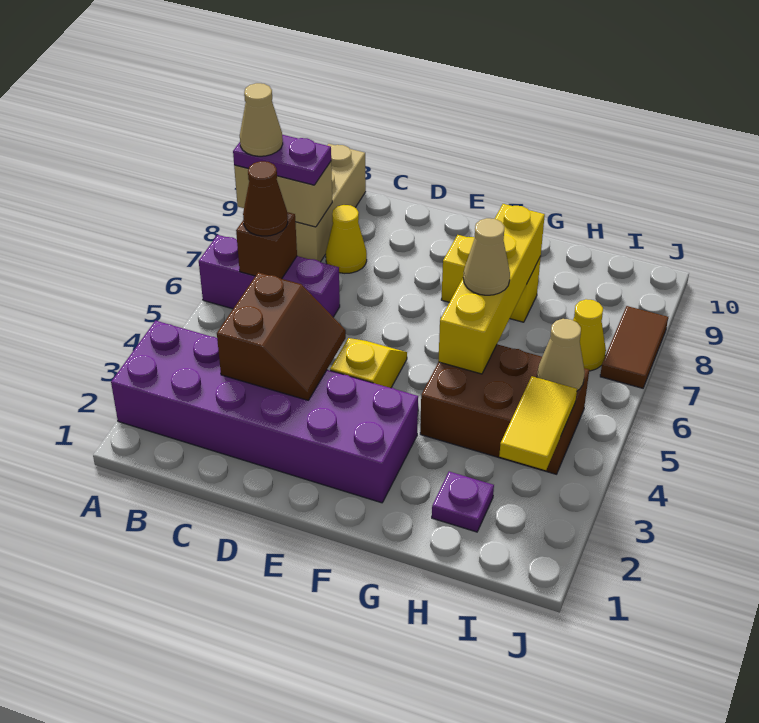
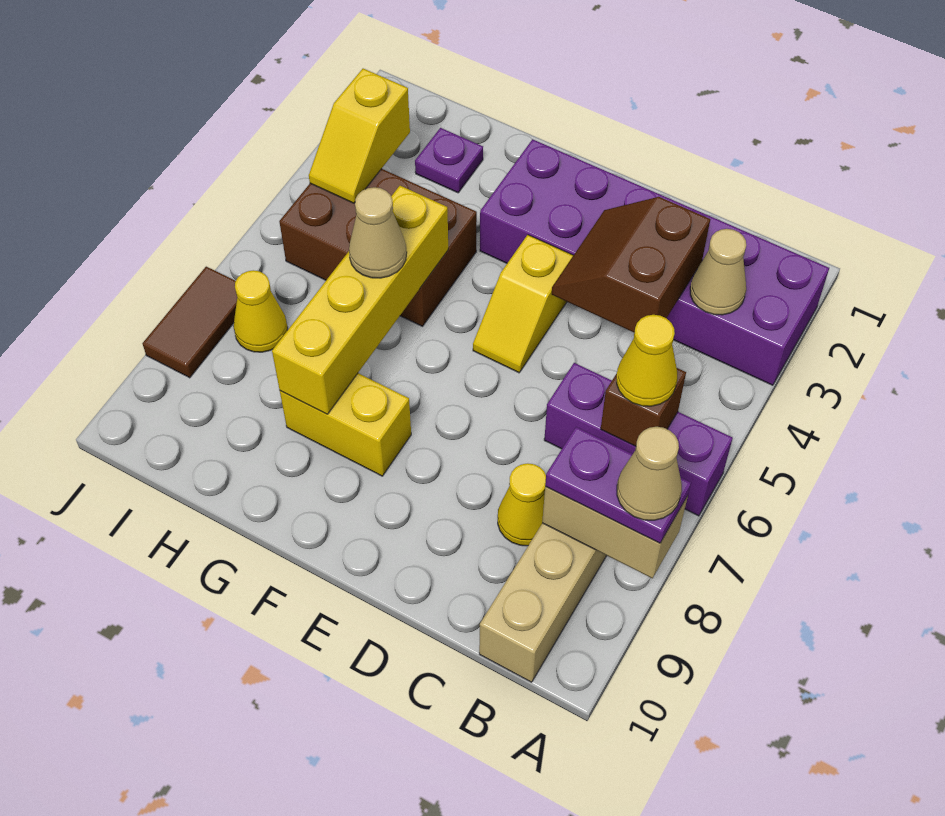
brown 1x1 cone [243,161,288,236] -> yellow 1x1 cone [617,315,677,406]
yellow 1x2 tile [499,376,577,470] -> yellow 1x2 slope [309,69,410,203]
tan 1x1 cone [537,319,585,391] -> tan 1x1 cone moved to [690,229,746,315]

